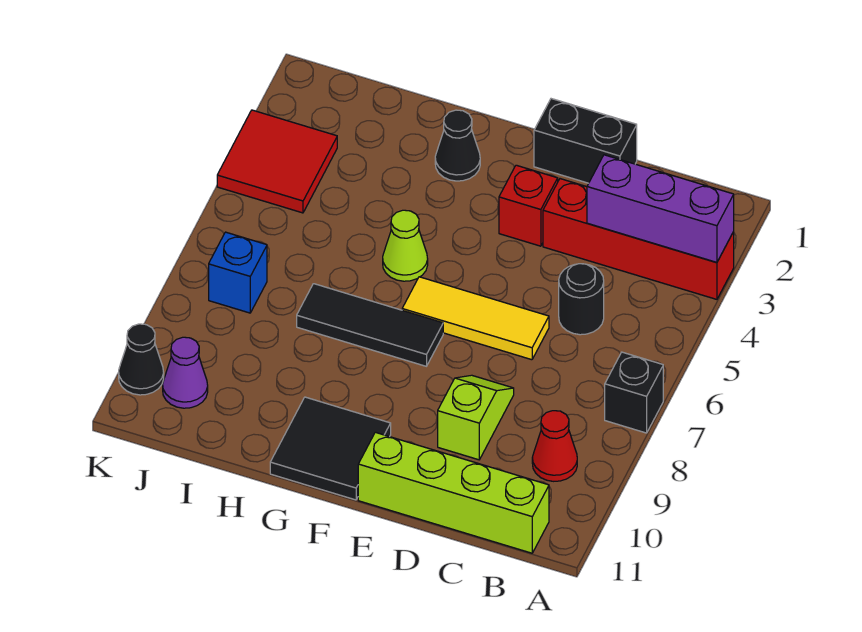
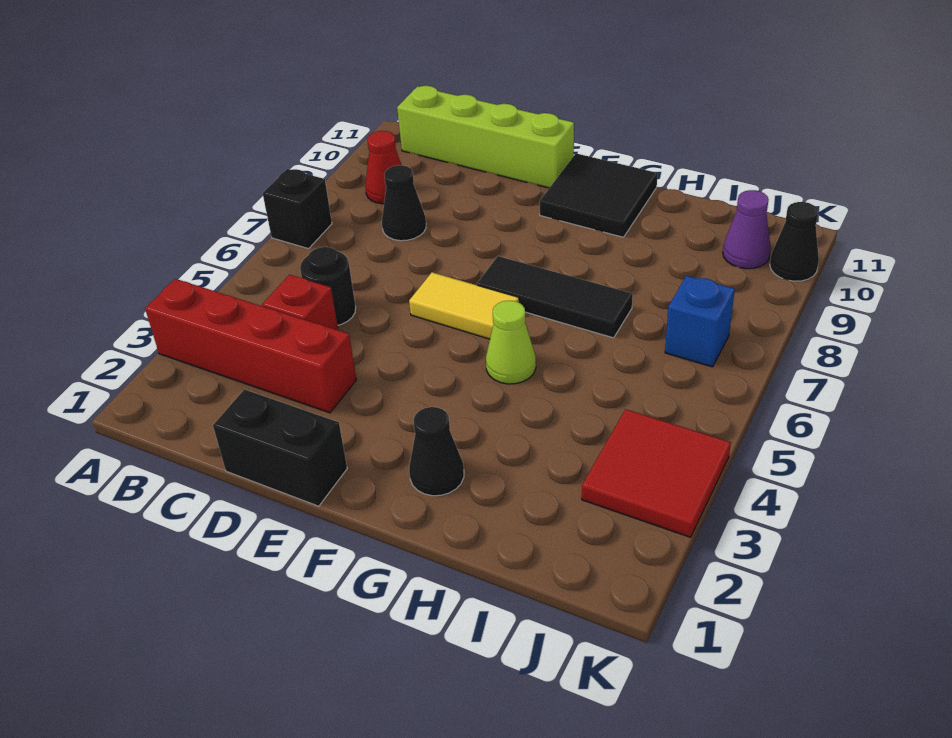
purple 1x3 brick [587,155,734,262] -> none
none -> black 1x1 cone [382,165,426,241]
yellow 1x3 tile [402,277,549,360] -> yellow 1x2 tile [409,272,519,339]
lime 1x2 slope [438,375,514,460] -> none
red 1x1 brick [499,165,558,246] -> red 1x1 brick moved to [262,275,338,330]

